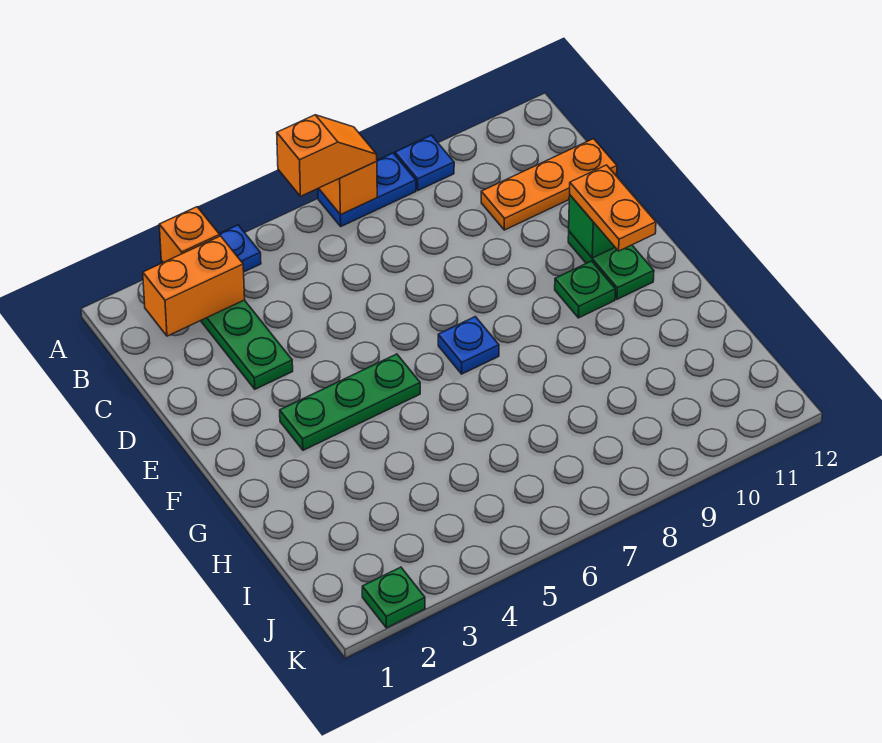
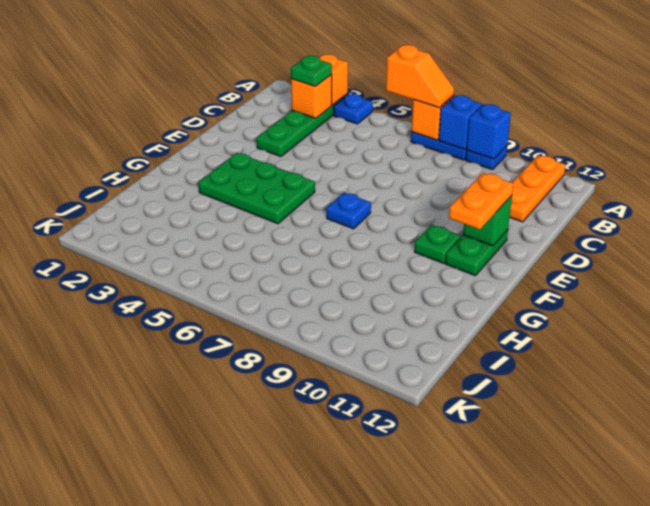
none -> blue 1x1 brick [439,95,482,149]
none -> blue 1x1 brick [466,104,511,159]
orange 1x2 brick [143,236,245,336] -> orange 1x1 brick [291,75,332,118]
orange 1x3 plate [481,139,617,230] -> orange 1x3 plate turned to [510,155,566,222]
green 1x3 plate [280,354,420,450] -> green 2x3 plate [198,153,315,224]
green 1x1 plate [362,567,425,628] -> green 1x1 plate moved to [291,56,332,86]

